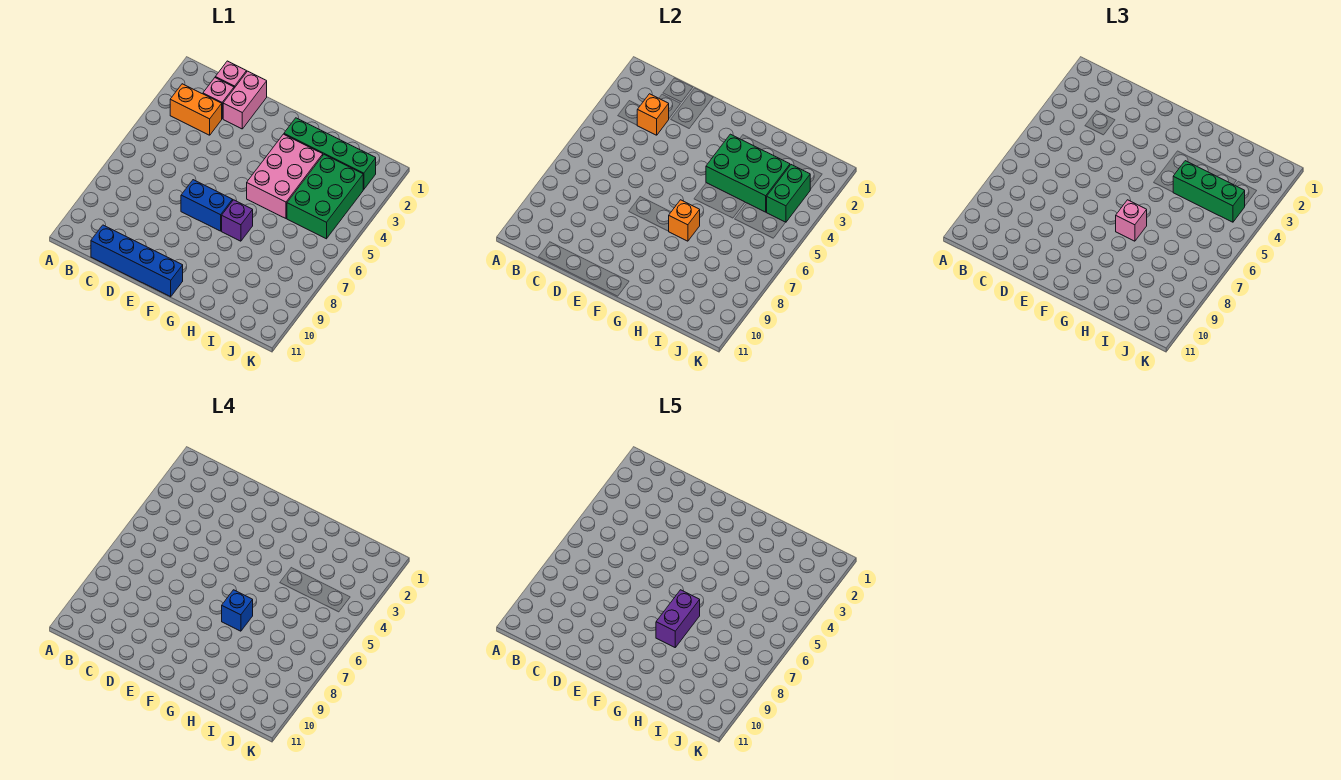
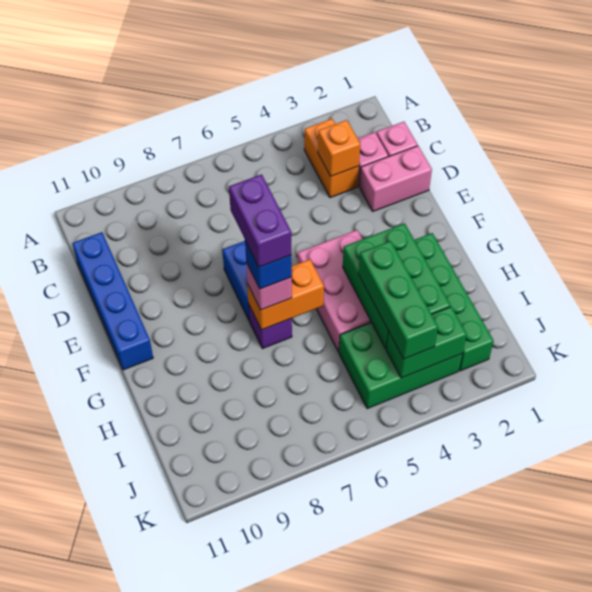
pink 2x3 brick [247,134,323,218] -> pink 2x3 brick turned to [298,230,371,352]
orange 1x1 brick [669,200,700,241] -> orange 1x2 brick [247,260,324,330]
purple 1x2 brick [656,590,700,647] -> purple 1x2 brick turned to [229,174,291,267]

